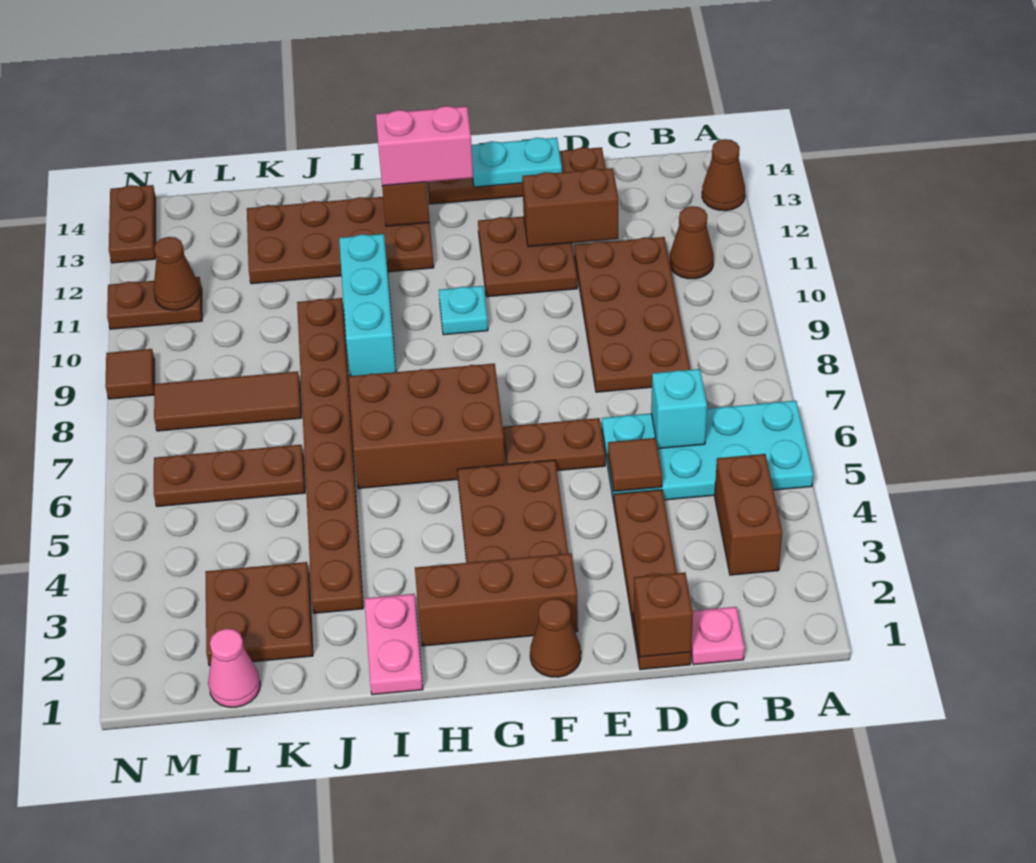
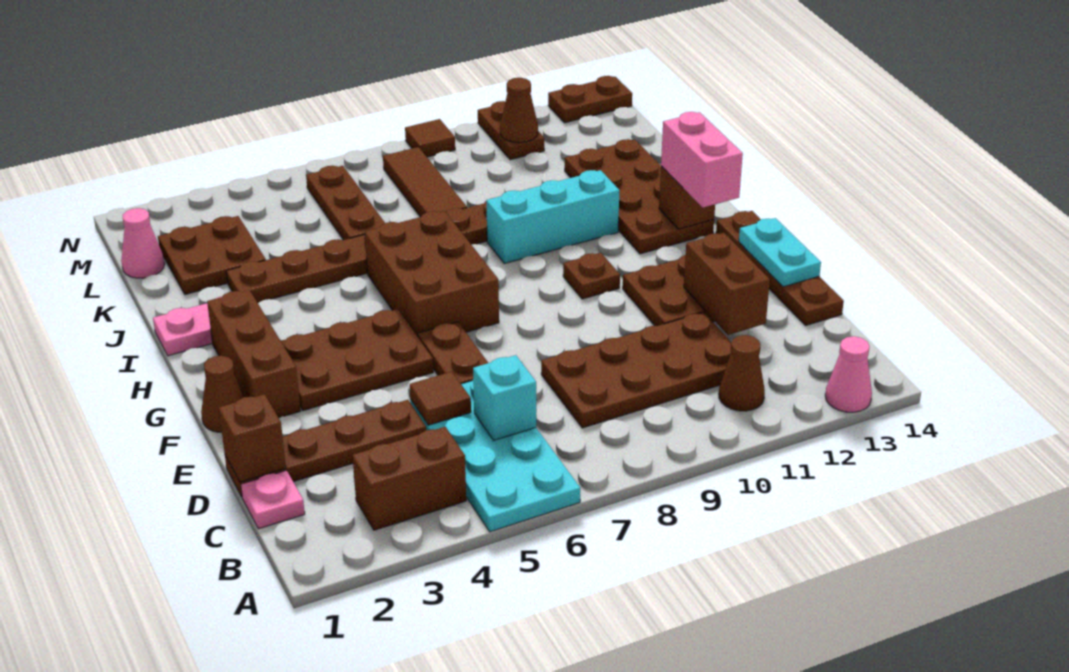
brown 1x1 cone [702,139,745,211] -> pink 1x1 cone [825,336,872,412]
cyan 1x1 plate [439,286,488,335] -> brown 1x1 plate [563,253,620,299]

